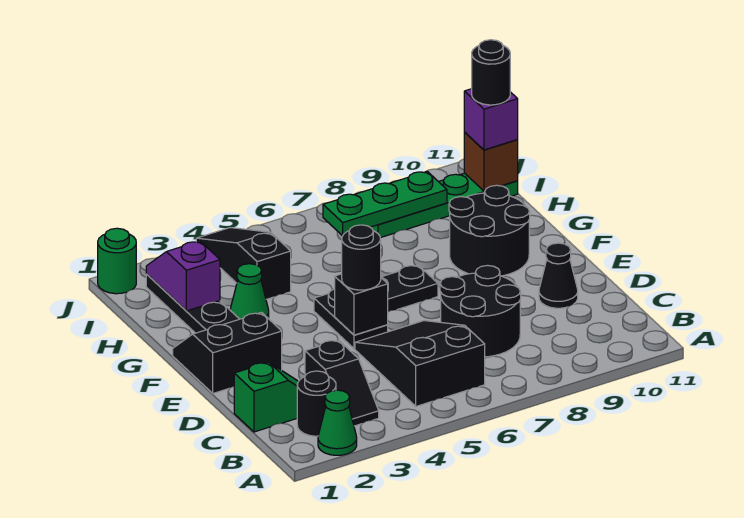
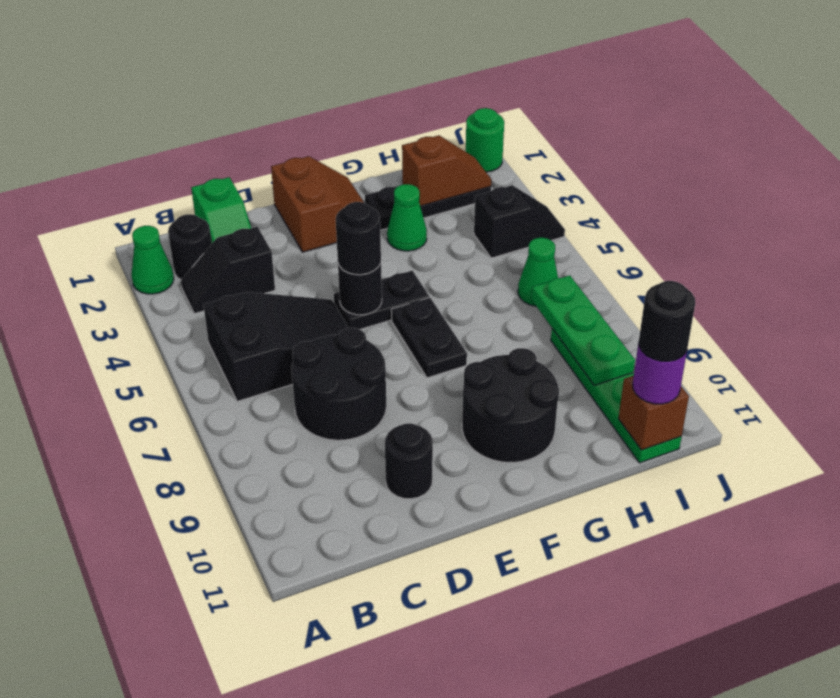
black 1x1 cone [539,243,578,308] -> black 1x1 round brick [385,423,433,499]
black 2x2 slope [173,312,282,393] -> brown 2x2 slope [271,156,364,252]
black 1x1 brick [335,274,388,335] -> black 1x1 round brick [338,263,382,315]
purple 1x2 slope [146,241,220,311] -> brown 1x2 slope [402,135,491,206]
black 1x3 slope [196,228,291,299] -> black 1x2 slope [474,185,565,258]
none -> green 1x1 cone [518,238,558,306]
purple 1x1 brick [464,89,518,150] -> purple 1x1 round brick [633,343,687,404]

